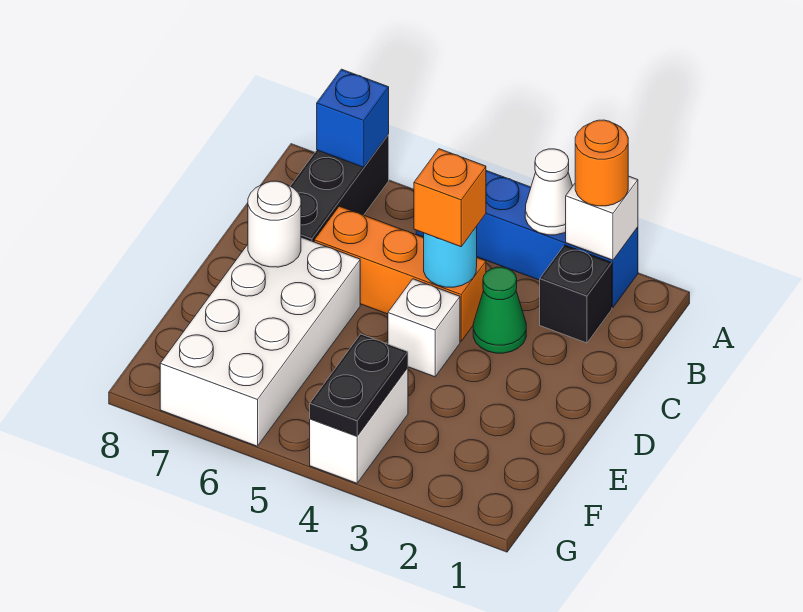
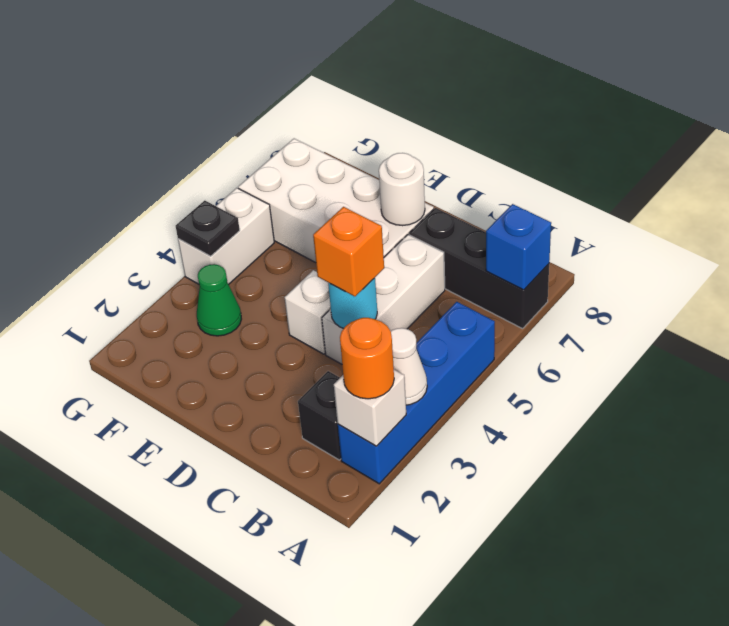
green 1x1 cone [473,267,526,353] -> green 1x1 cone moved to [197,264,241,336]
orange 1x3 brick [314,206,486,341] -> white 1x3 brick [322,235,445,364]
white 1x2 brick [310,368,408,483] -> white 1x2 brick turned to [178,188,274,284]
black 1x2 plate [310,334,408,436] -> black 1x1 plate [176,201,240,256]

